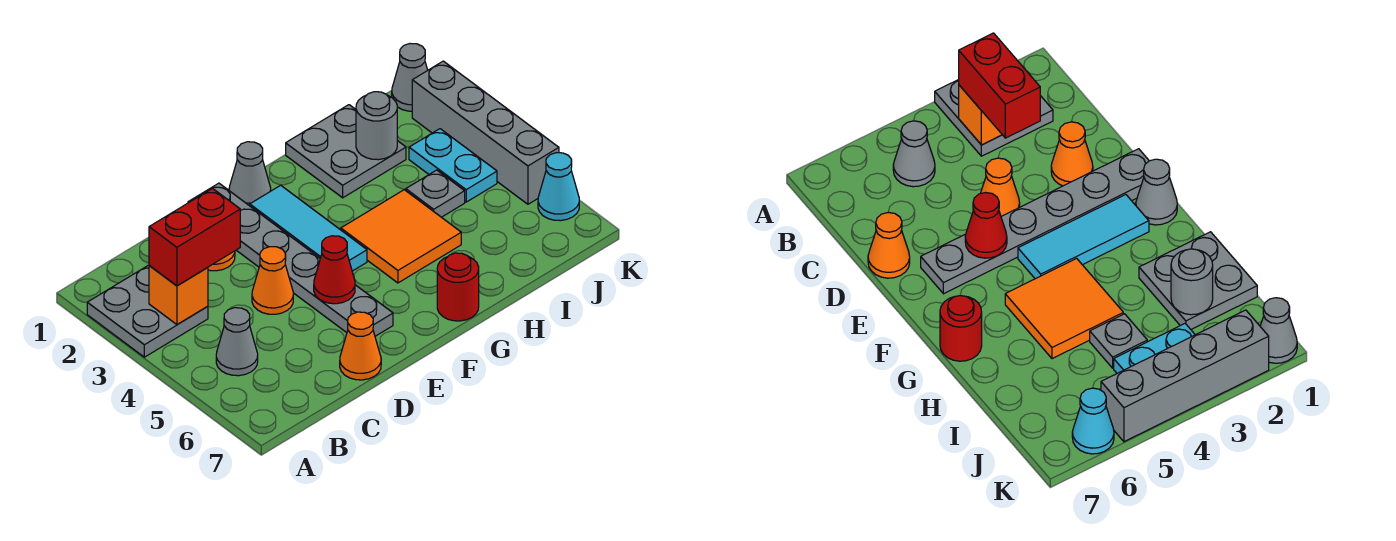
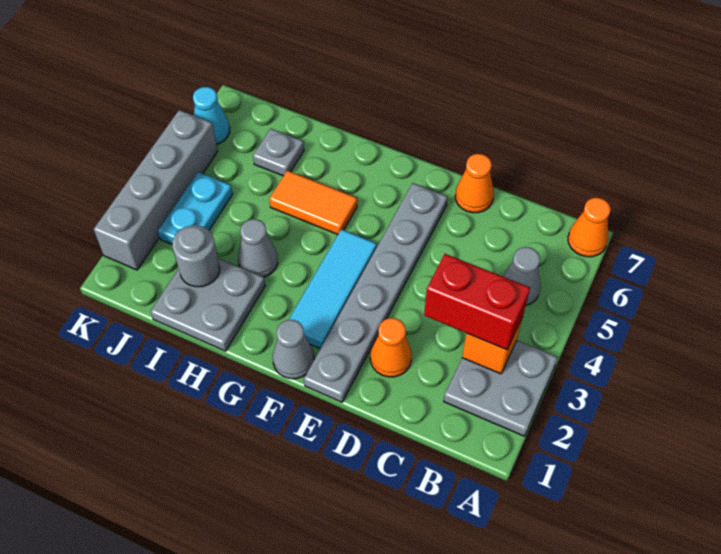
orange 1x1 cone [252,247,293,314] -> orange 1x1 cone moved to [568,198,611,257]
red 1x1 cone [314,236,355,304] -> none
orange 2x2 tile [341,190,461,283] -> orange 1x2 tile [269,171,357,234]
red 1x1 round brick [437,253,479,321] -> none
grey 1x1 plate [406,170,465,217] -> grey 1x1 plate moved to [253,129,304,176]
grey 1x1 cone [392,44,428,111] -> grey 1x1 cone moved to [238,219,278,277]

